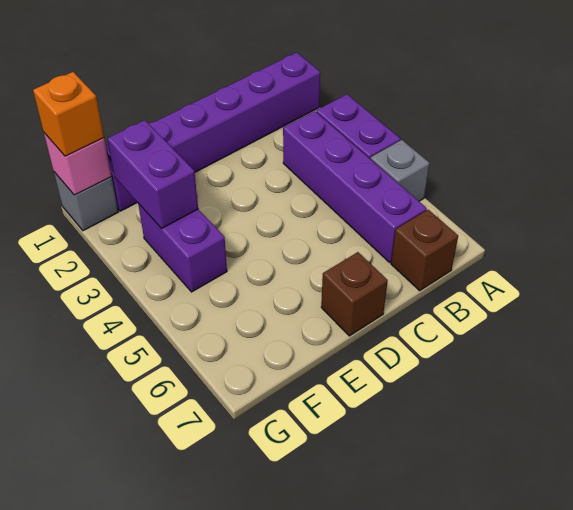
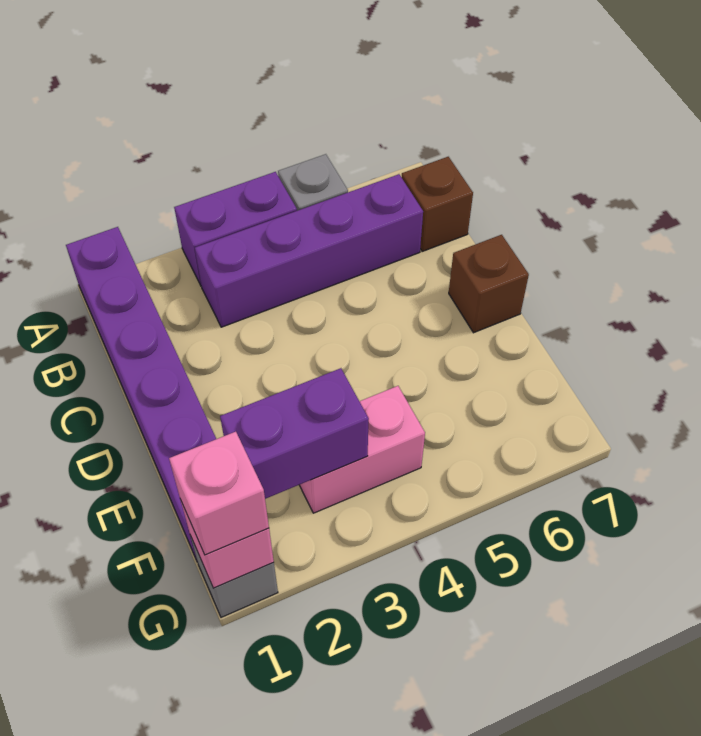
purple 1x2 brick [138,203,227,292] -> pink 1x2 brick [300,386,425,513]
orange 1x1 brick [33,72,104,156] -> pink 1x1 brick [169,432,269,555]

